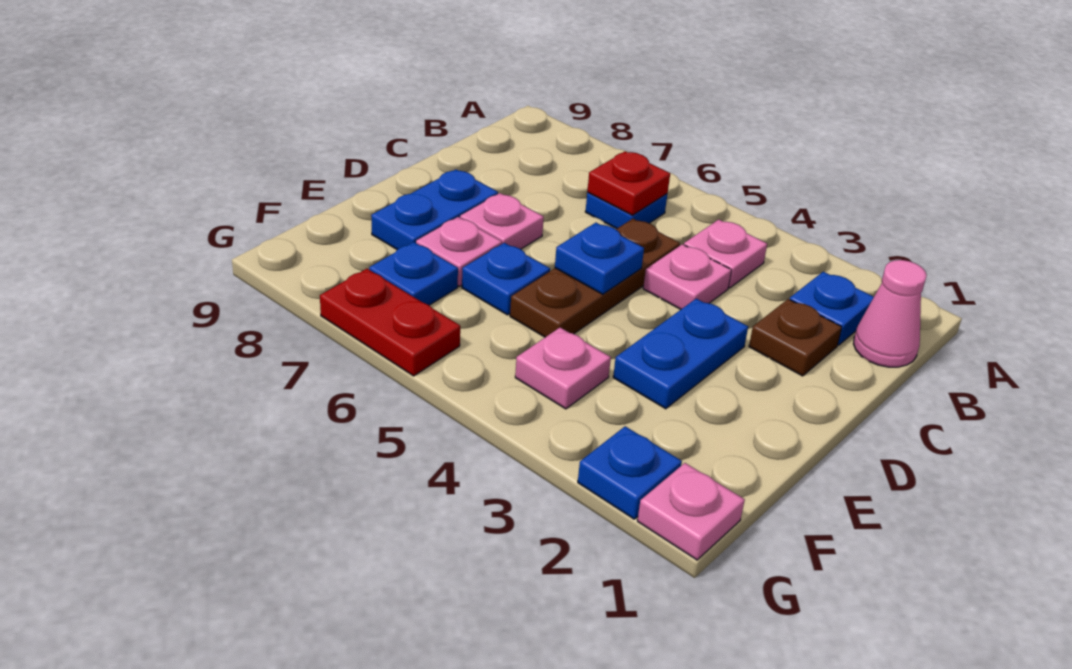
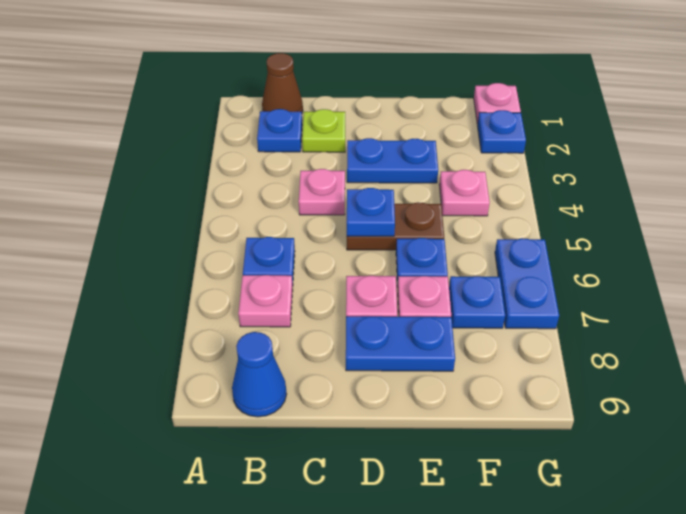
pink 1x1 cone [853,260,927,367] -> brown 1x1 cone [262,53,303,112]
pink 1x1 plate [684,220,767,288] -> pink 1x1 plate moved to [238,275,293,327]
red 1x1 plate [587,151,670,215] -> none
none -> blue 1x1 cone [232,332,287,417]
brown 1x1 plate [749,299,842,376] -> lime 1x1 plate [302,109,345,152]
brown 1x3 plate [510,219,680,337] -> brown 1x2 plate [347,202,444,250]
red 1x2 plate [320,269,460,376] -> blue 1x2 plate [495,238,559,329]

